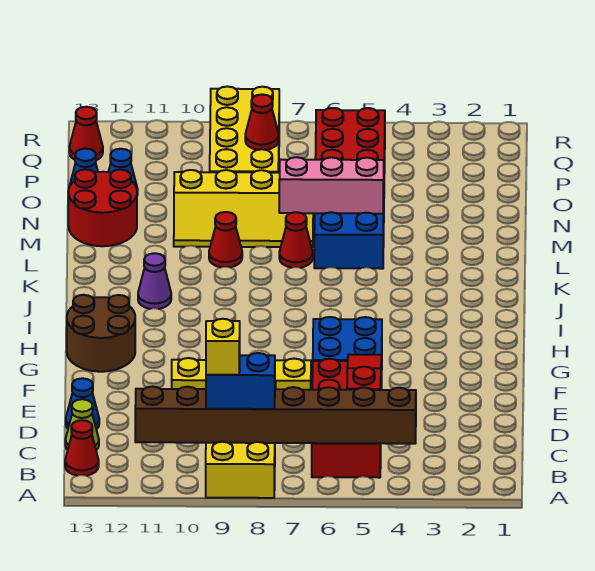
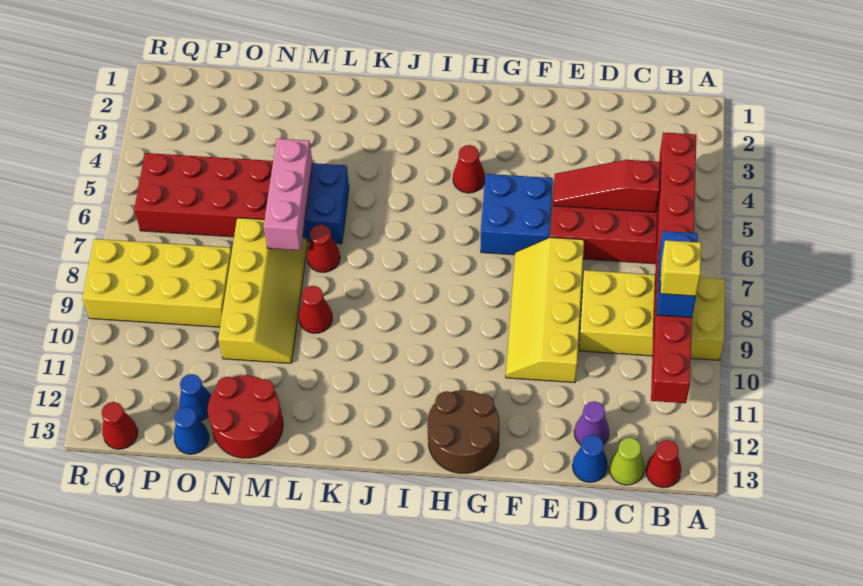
brown 1x8 brick [135,387,416,444] -> red 1x8 brick [651,132,696,403]
purple 1x1 cone [138,253,171,309] -> purple 1x1 cone moved to [574,401,609,445]
red 1x1 cone [245,94,279,150] -> red 1x1 cone moved to [453,145,485,193]

